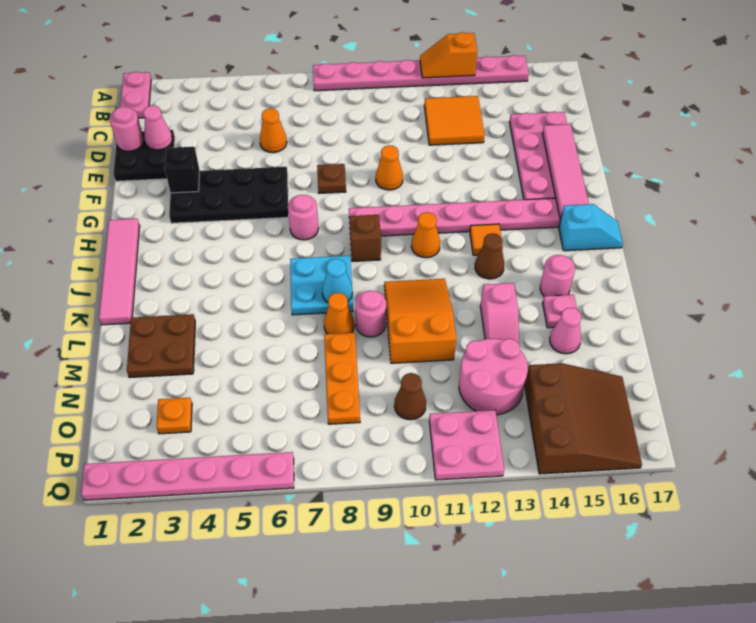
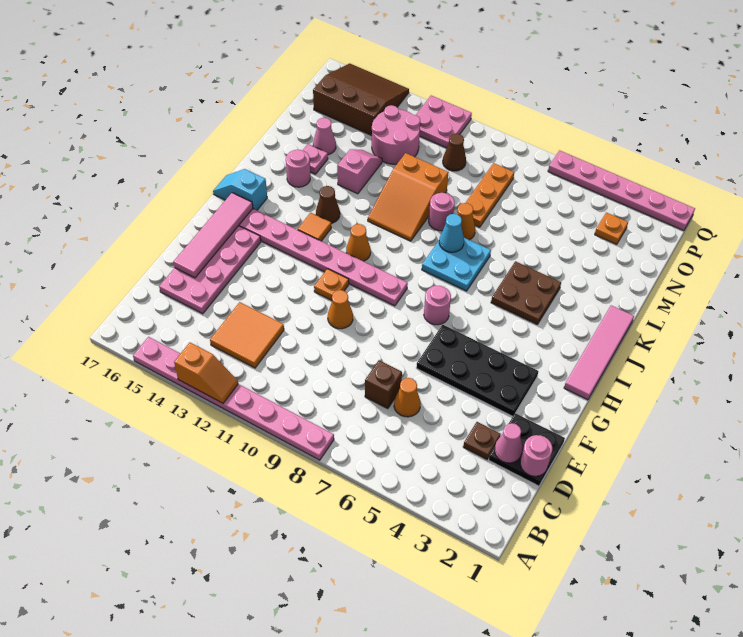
pink 1x2 plate [120,72,151,118] -> none
black 1x1 brick [165,147,200,193] -> none
brown 1x1 plate [317,164,346,193] -> brown 1x1 plate moved to [463,422,501,459]
none -> orange 1x1 plate [314,269,349,300]
brown 1x1 brick [350,215,381,261] -> brown 1x1 brick moved to [365,360,402,409]
brown 2x2 plate [127,314,195,378] -> brown 2x2 plate moved to [491,261,561,325]
brown 3x3 slope [525,363,642,474] -> brown 3x3 slope turned to [313,63,409,136]

